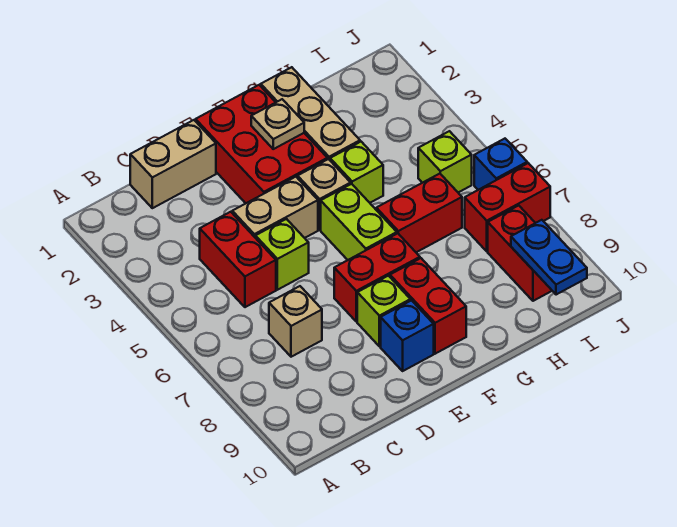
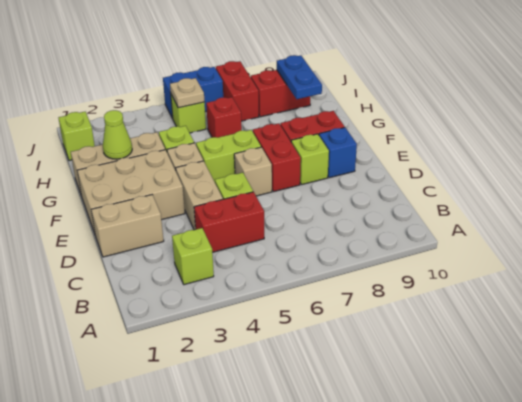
none -> lime 1x1 brick [172,228,214,285]
tan 1x2 brick [130,120,216,208] -> tan 1x2 brick turned to [91,195,164,257]
tan 1x1 brick [269,286,322,357] -> tan 1x1 brick moved to [234,147,272,196]
red 2x3 brick [196,85,327,203] -> tan 2x3 brick [77,150,185,234]
tan 1x1 plate [251,99,304,149] -> tan 1x1 plate moved to [170,78,205,108]
none -> lime 1x1 cone [103,110,132,159]
red 1x2 brick [376,174,462,252] -> red 1x1 brick [206,97,242,138]
none -> lime 1x1 brick [59,112,95,161]
blue 1x2 plate [511,220,587,295] -> blue 1x2 plate turned to [277,55,322,99]
blue 1x1 brick [474,139,527,190] -> blue 1x2 brick [163,67,223,119]

